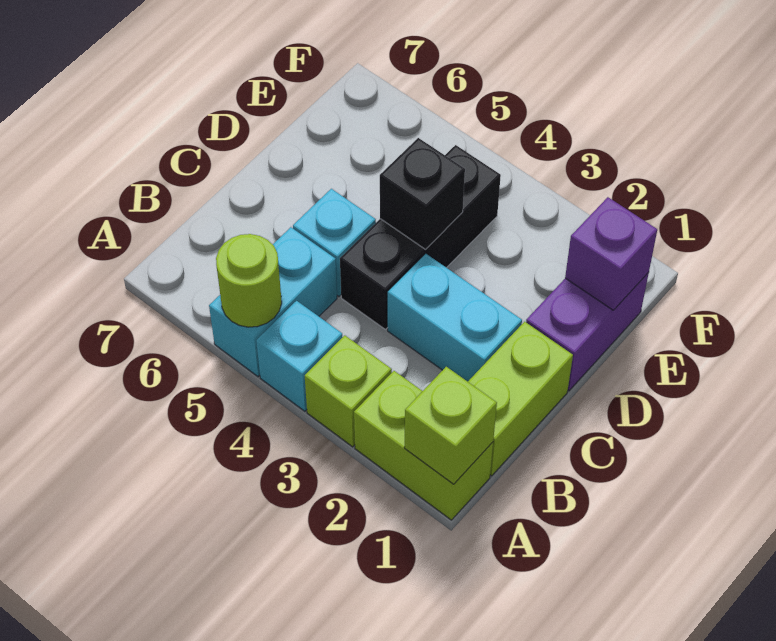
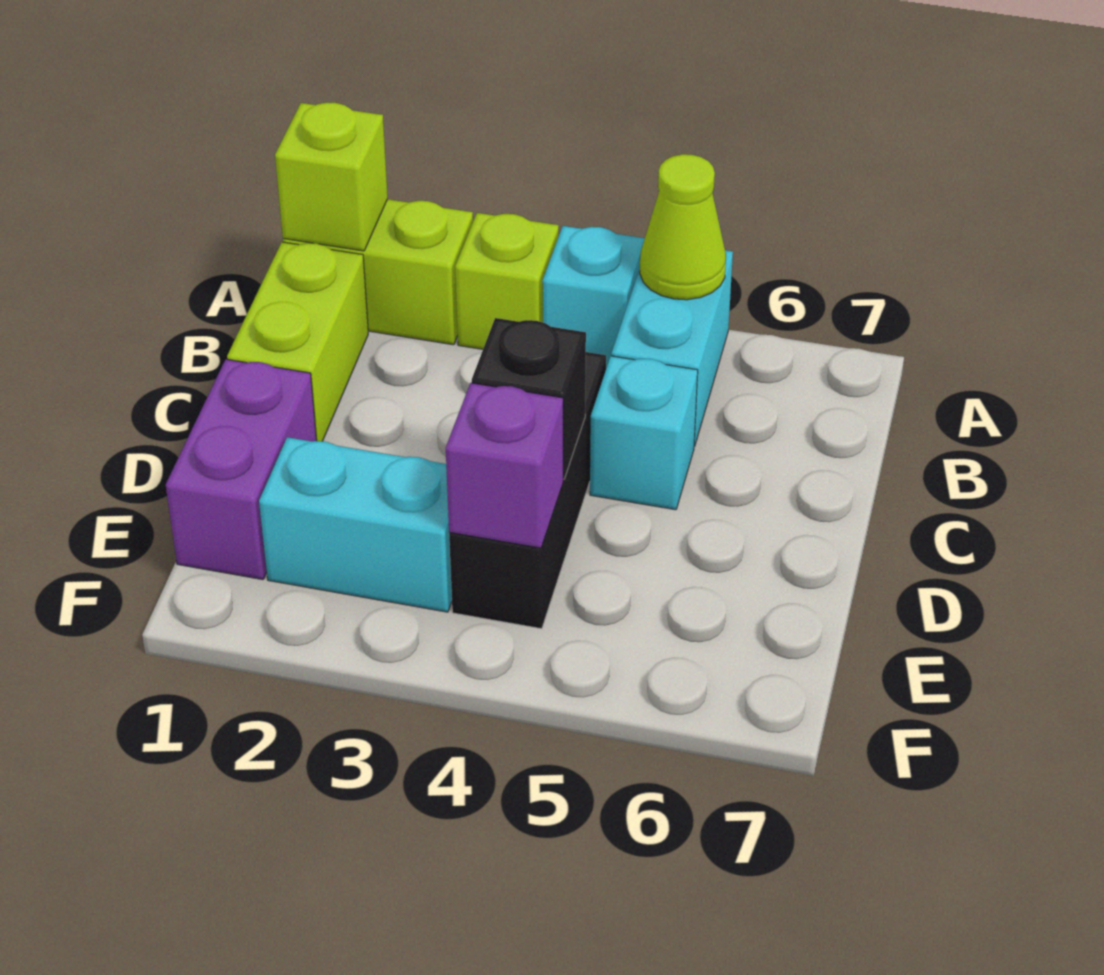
lime 1x1 round brick [216,234,282,327] -> lime 1x1 cone [640,154,726,300]
cyan 1x2 brick [388,254,522,382] -> cyan 1x2 brick moved to [259,437,452,612]
purple 1x1 brick [565,197,657,310] -> purple 1x1 brick moved to [446,383,563,548]

